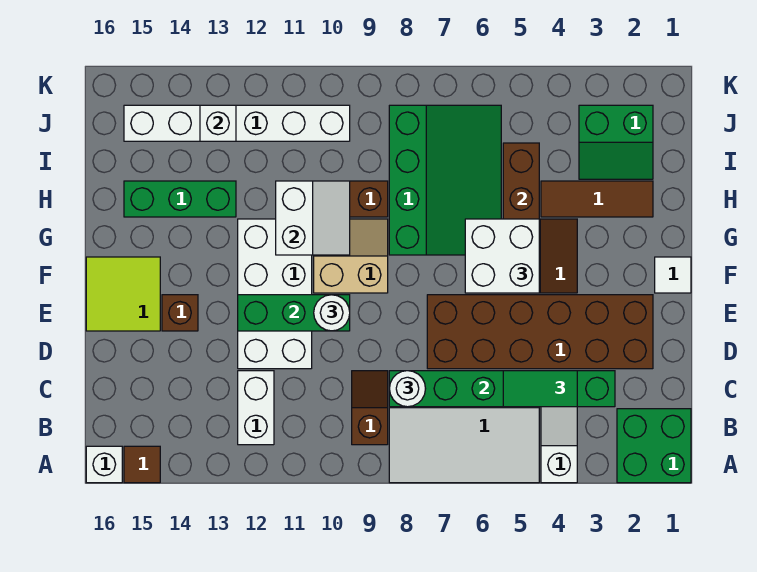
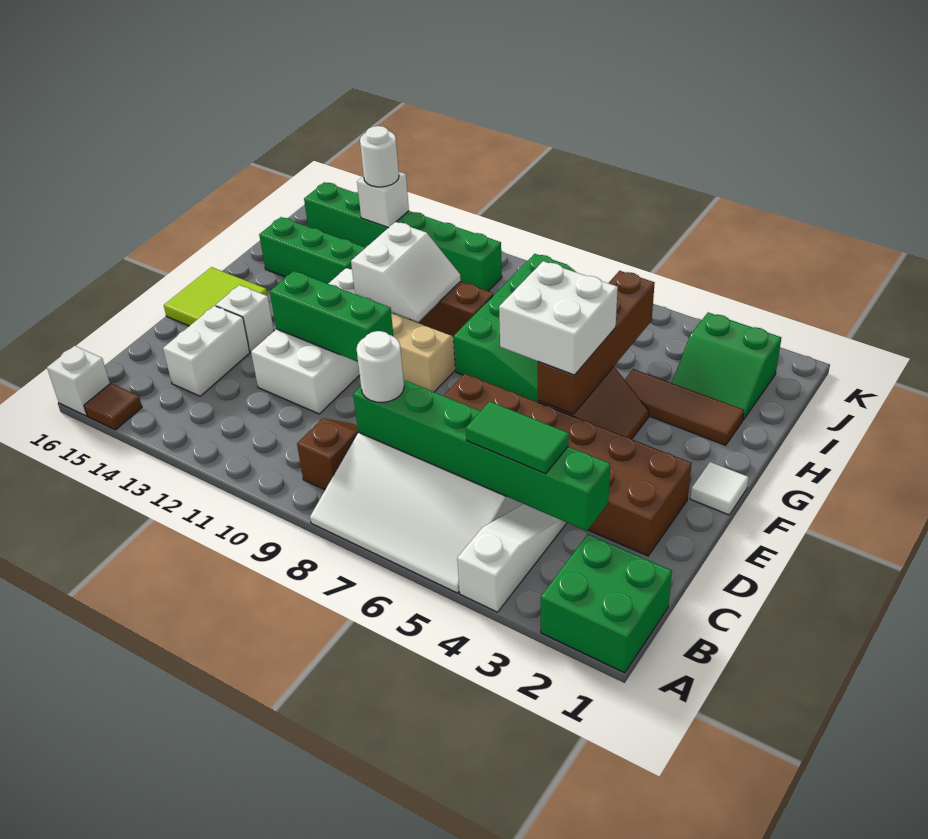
white 1x2 brick [238,371,274,445] -> white 1x2 brick moved to [163,306,250,396]
white 1x1 round brick [314,295,350,331] -> white 1x1 round brick moved to [360,126,399,187]
brown 1x1 brick [162,295,198,331] -> white 1x1 brick [216,285,274,352]
white 1x6 brick [124,105,350,141] -> green 1x6 brick [304,182,502,291]

